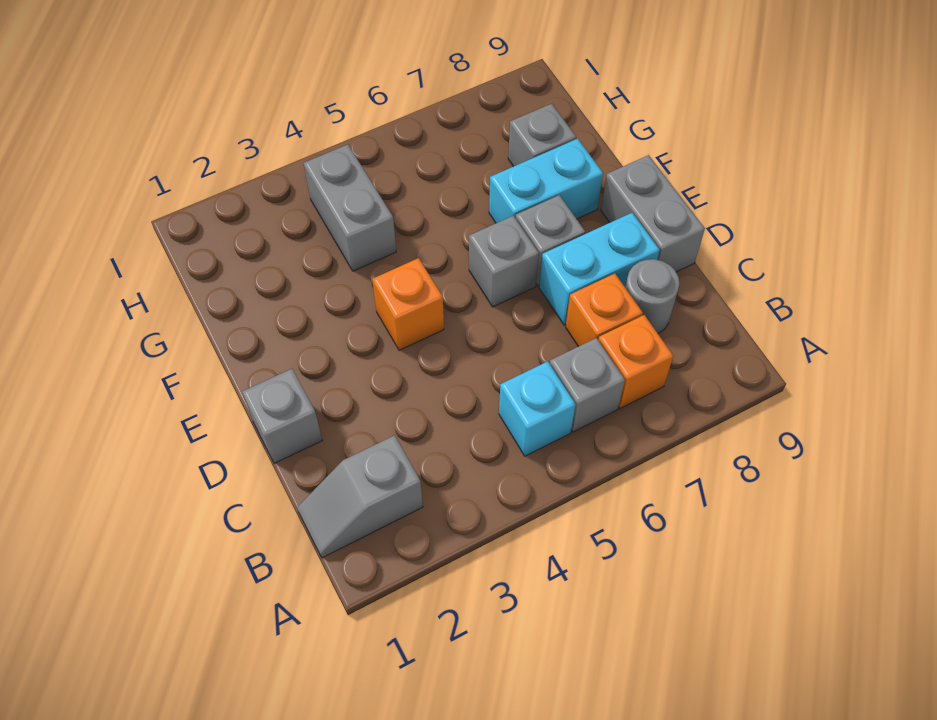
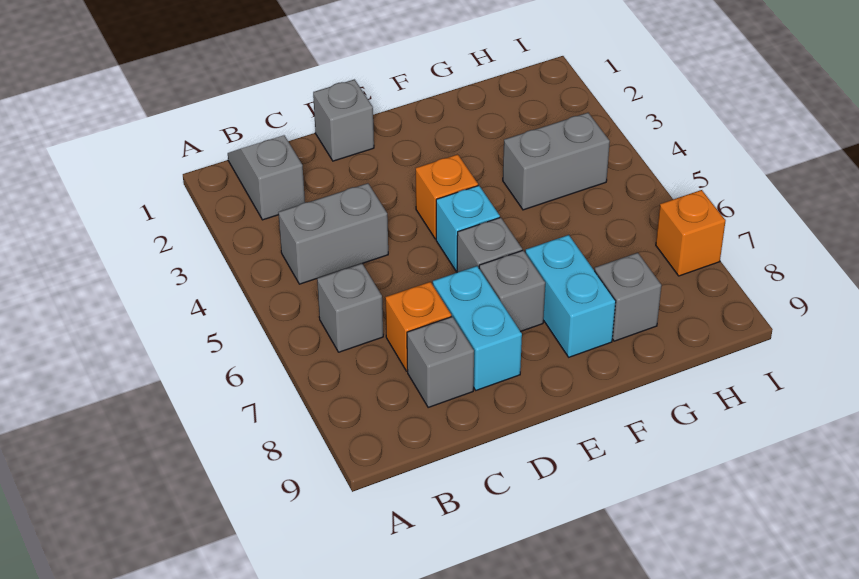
cyan 1x1 brick [499,361,576,456] -> cyan 1x1 brick moved to [436,186,500,271]
orange 1x1 brick [598,315,673,408] -> orange 1x1 brick moved to [656,190,725,276]
grey 1x1 round brick [625,259,680,334] -> grey 1x1 brick [407,317,474,407]
grey 1x2 brick [601,155,705,272] -> grey 1x2 brick moved to [278,183,388,284]

